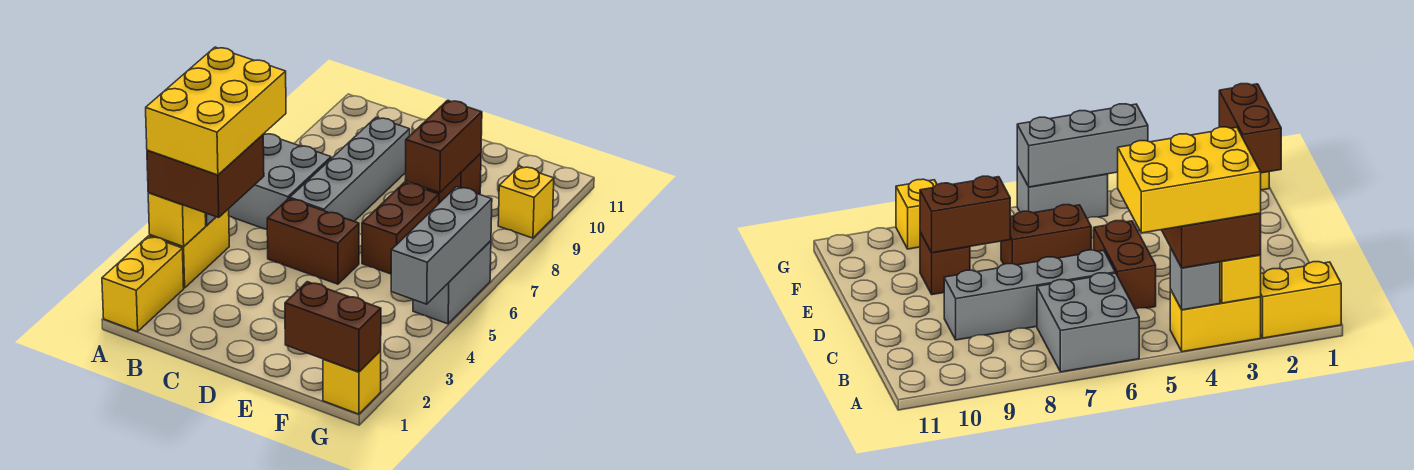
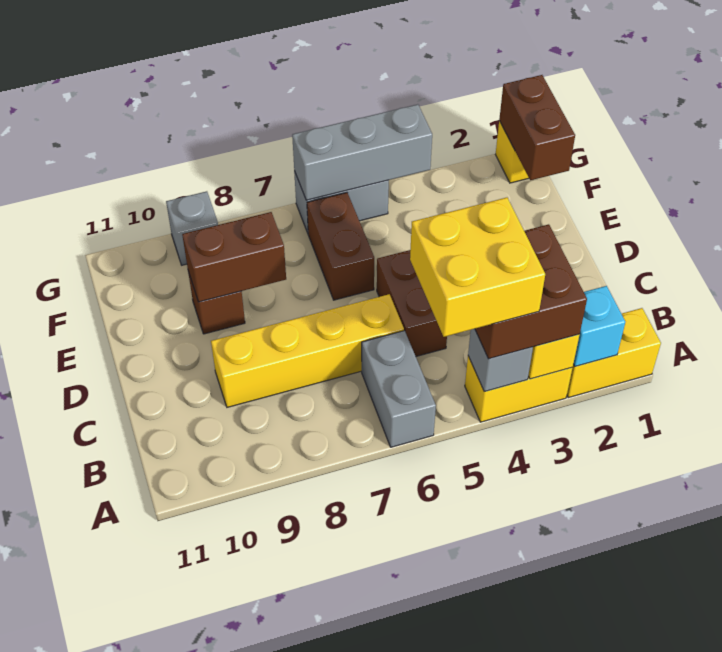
none -> cyan 1x1 brick [573,286,625,366]
yellow 2x3 brick [146,47,286,175] -> yellow 2x2 brick [410,198,545,337]
grey 2x2 brick [229,134,331,229] -> grey 1x2 brick [362,331,436,447]
grey 1x4 brick [290,117,410,221] -> yellow 1x4 brick [211,294,404,407]
brown 1x2 brick [362,182,439,274] -> brown 1x2 brick turned to [307,192,374,300]
yellow 1x1 brick [498,166,554,238] -> grey 1x1 brick [166,191,218,265]

